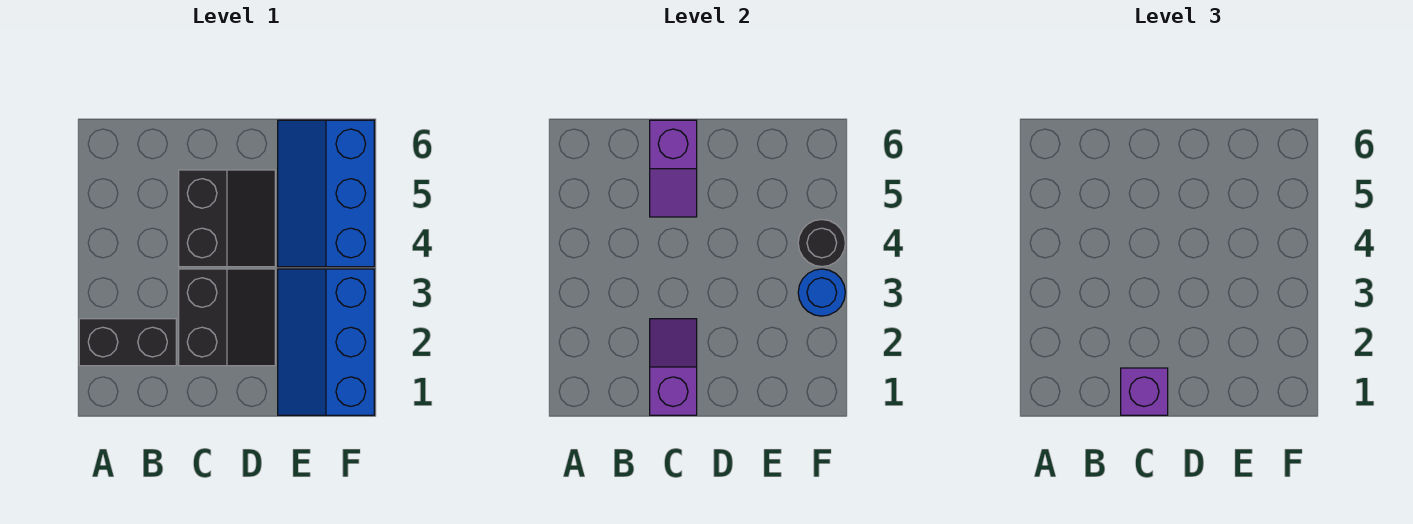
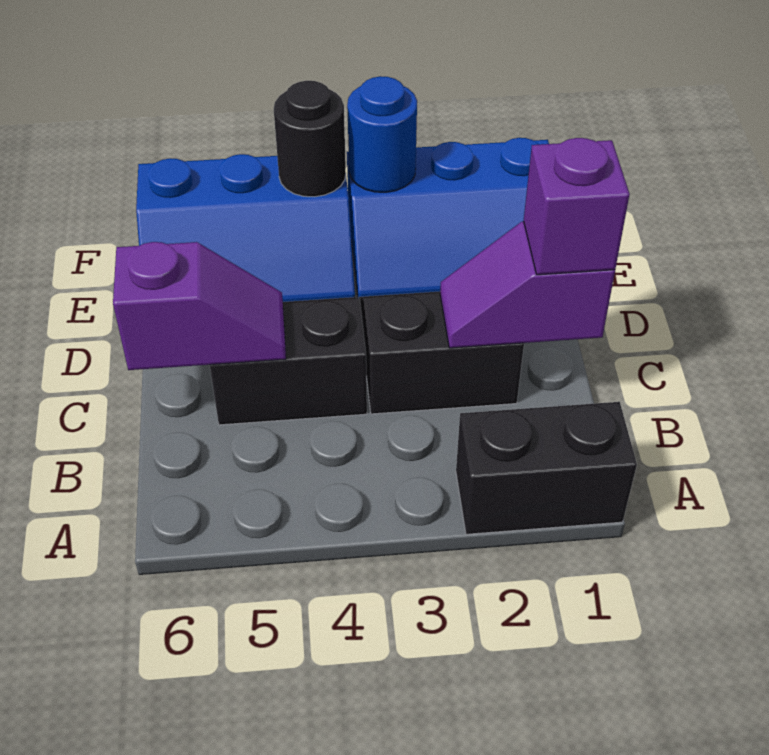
black 1x2 brick [79,319,176,366] -> black 1x2 brick turned to [456,402,637,534]

